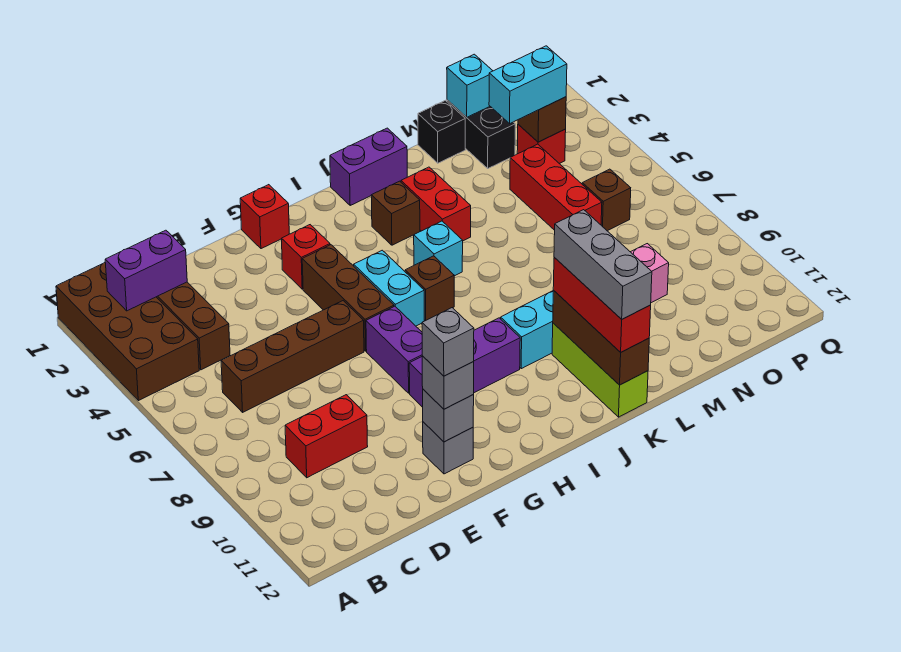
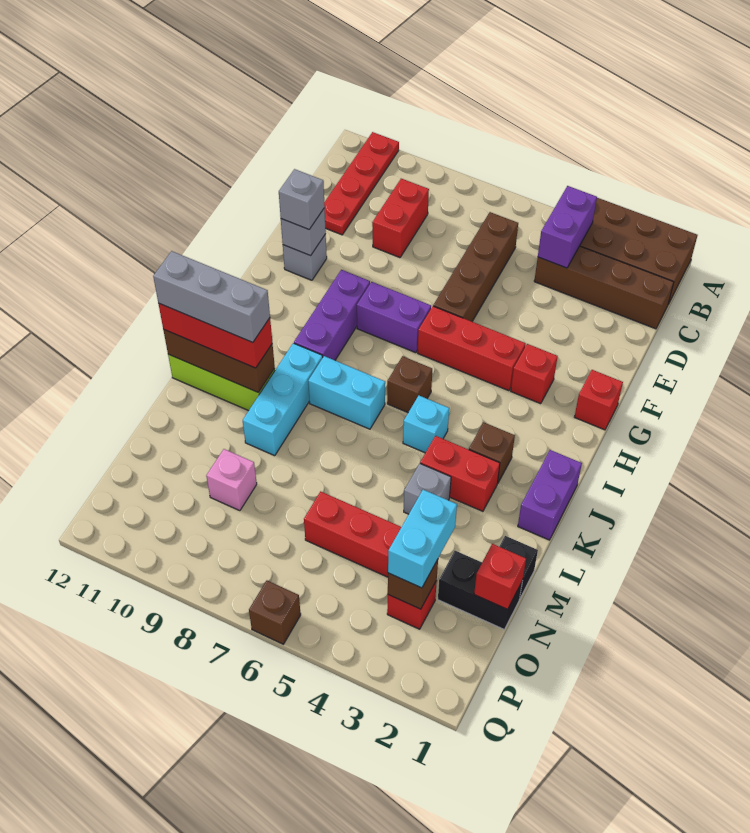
none -> red 1x4 plate [324,132,399,235]
purple 1x2 brick [105,230,187,311] -> purple 1x2 brick moved to [538,186,597,268]
grey 1x1 brick [422,308,474,376] -> grey 1x1 brick moved to [404,464,451,514]
brown 1x3 brick [302,245,394,351] -> red 1x3 brick [418,306,526,391]
cyan 1x2 brick [354,250,424,326] -> cyan 1x2 brick moved to [308,356,385,429]
cyan 1x1 brick [447,54,493,117] -> red 1x1 brick [474,544,526,609]
brown 1x1 brick [582,169,631,231] -> brown 1x1 brick moved to [249,581,301,644]

